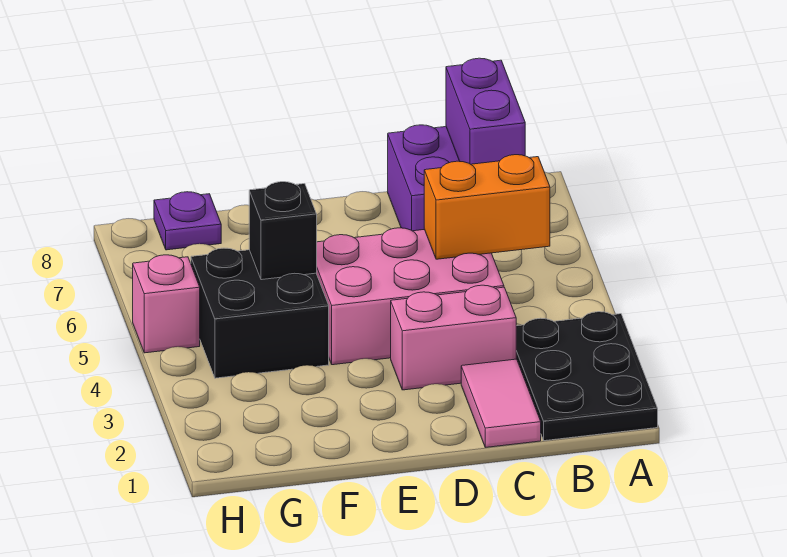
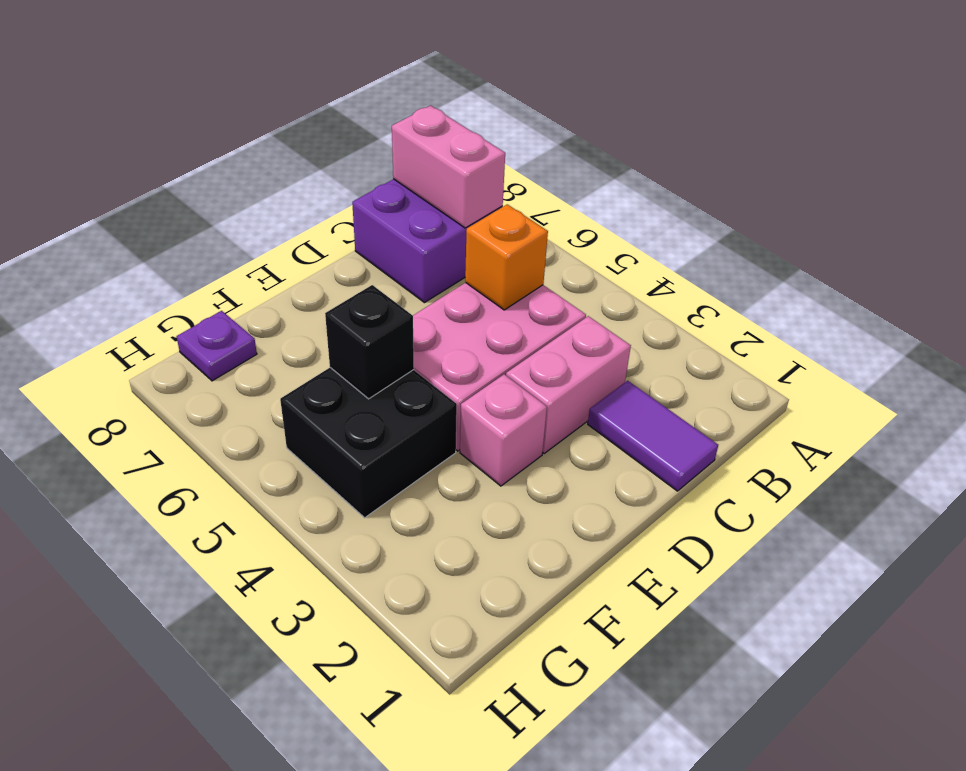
black 2x3 plate [516,312,658,441] -> none
orange 1x2 brick [424,155,550,259] -> orange 1x1 brick [465,204,548,310]
purple 1x2 brick [446,58,525,164] -> pink 1x2 brick [392,106,505,228]
pink 1x2 tile [461,359,541,447] -> purple 1x2 tile [588,381,718,491]
pink 1x1 brick [133,255,200,353] -> pink 1x1 brick moved to [460,374,547,486]

